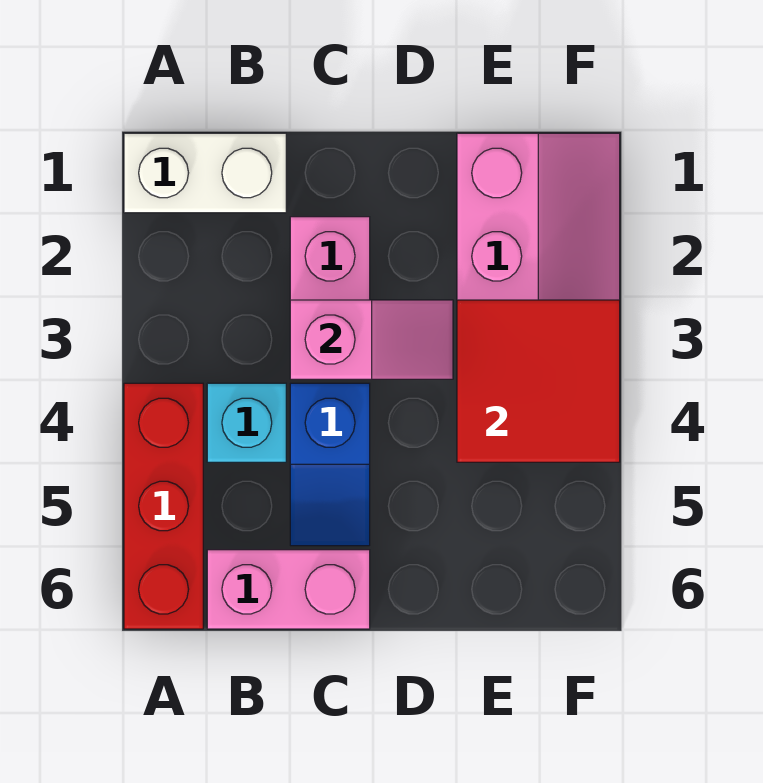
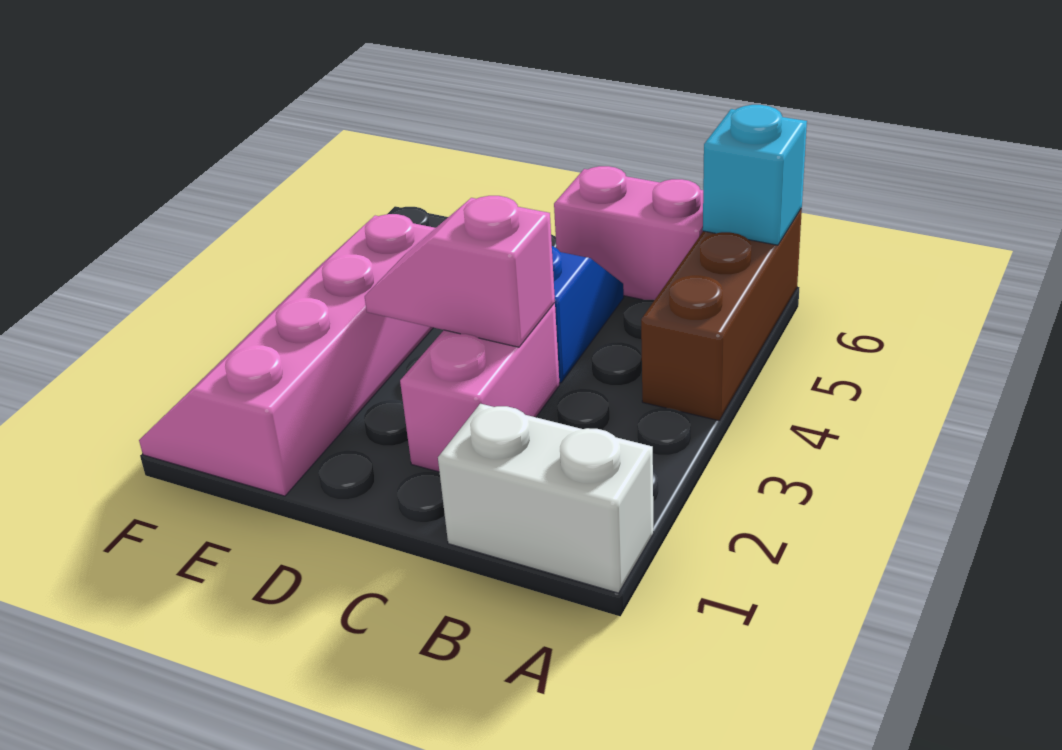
red 1x3 brick [124,383,203,629] -> brown 1x3 brick [641,209,802,421]
cyan 1x1 brick [207,383,286,462] -> cyan 1x1 brick moved to [703,105,807,245]
red 2x2 tile [457,300,620,462] -> none

